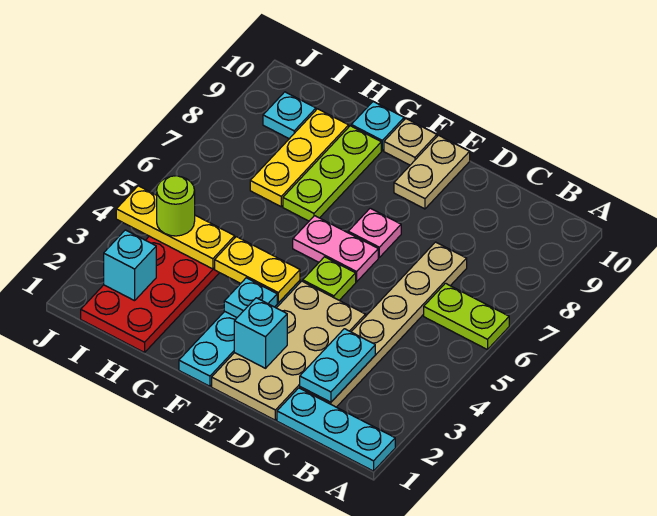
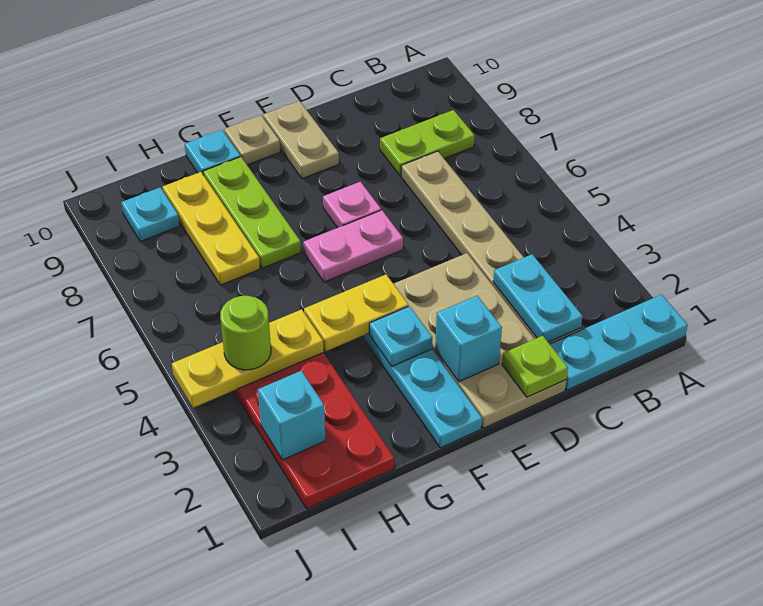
lime 1x2 plate [424,283,509,350] -> lime 1x2 plate moved to [380,110,474,176]
lime 1x1 plate [303,257,356,300] -> lime 1x1 plate moved to [502,336,568,397]

